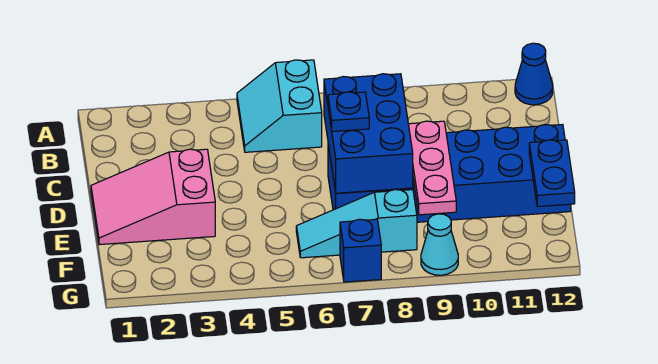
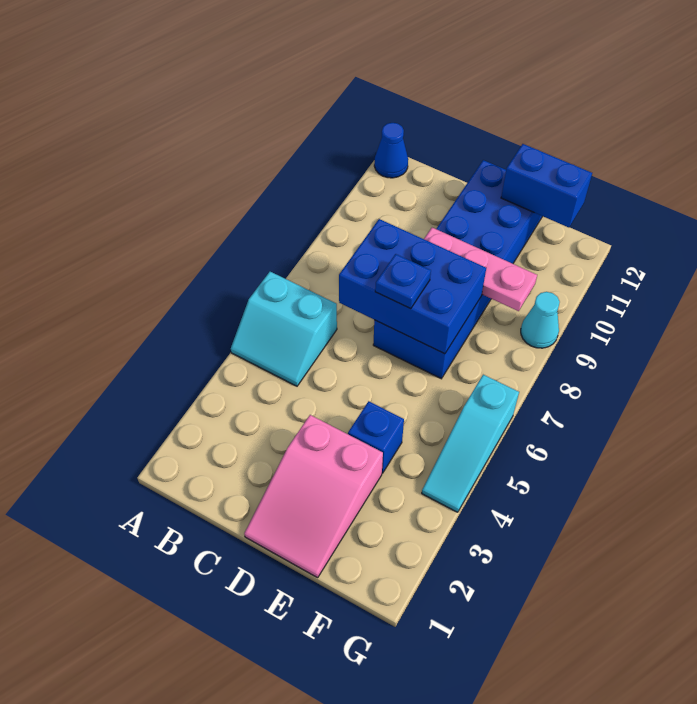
blue 1x2 plate [529,140,575,207] -> blue 1x2 brick [501,144,592,227]
cyan 1x3 slope [296,190,417,258] -> cyan 1x3 slope moved to [422,375,519,512]
blue 1x1 brick [340,219,381,282] -> blue 1x1 brick moved to [348,401,404,473]

